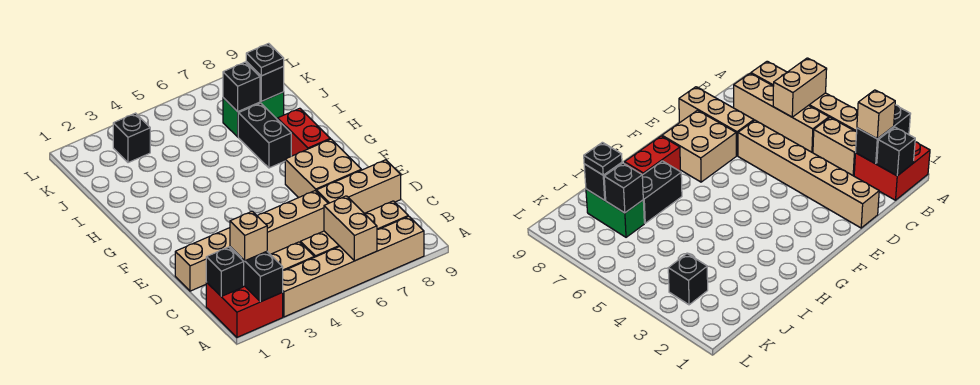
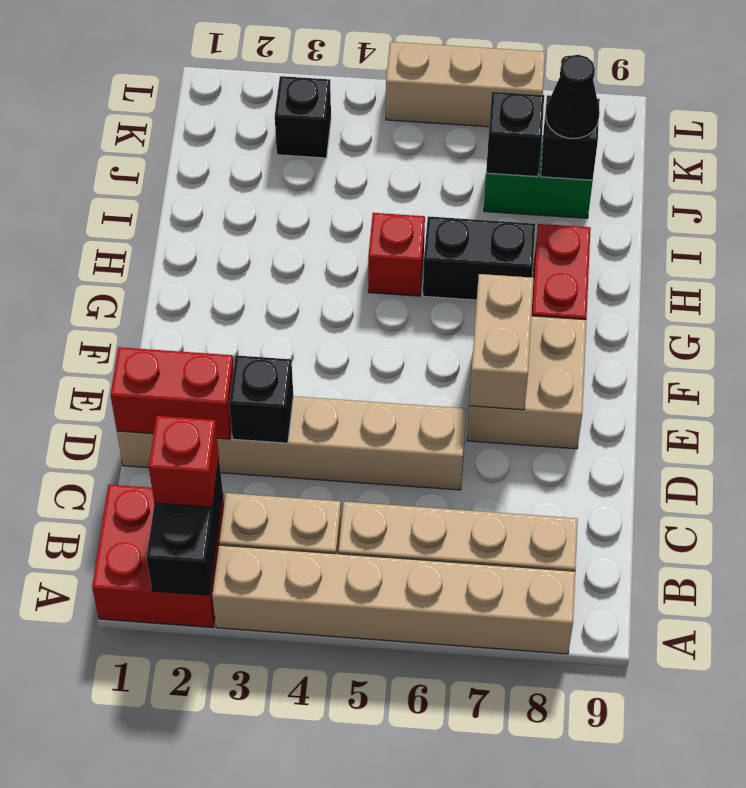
tan 1x2 brick [324,196,377,261] -> tan 1x2 brick moved to [469,274,534,410]
black 1x1 brick [206,247,244,296] -> black 1x1 brick moved to [229,355,293,443]
tan 1x1 brick [230,211,267,261] -> red 1x1 brick [149,416,219,507]
none -> red 1x2 brick [111,347,234,439]
tan 1x3 brick [316,160,401,213] -> tan 1x3 brick moved to [386,42,545,127]
none -> red 1x1 brick [368,213,425,296]
black 1x2 brick [238,103,291,168] -> black 1x2 brick turned to [423,216,535,300]
black 1x1 plate [246,43,284,76] -> black 1x1 cone [546,55,600,138]

